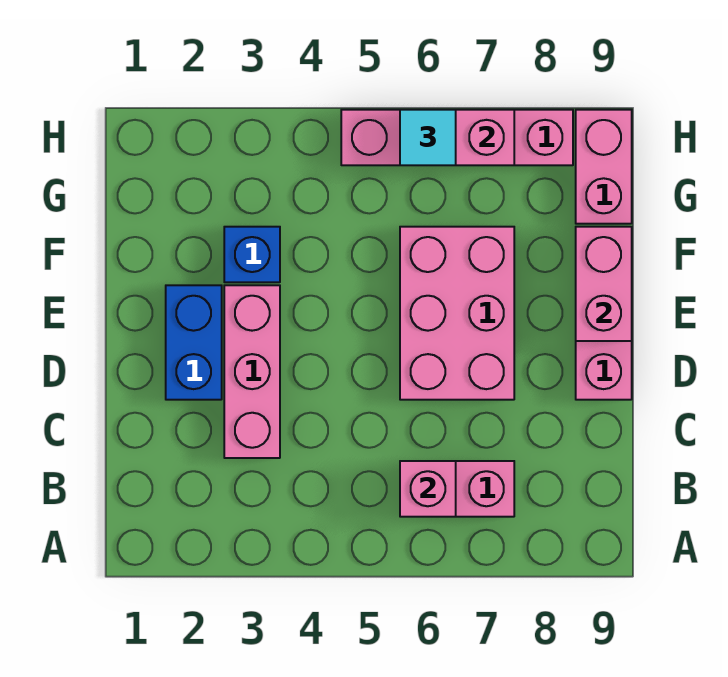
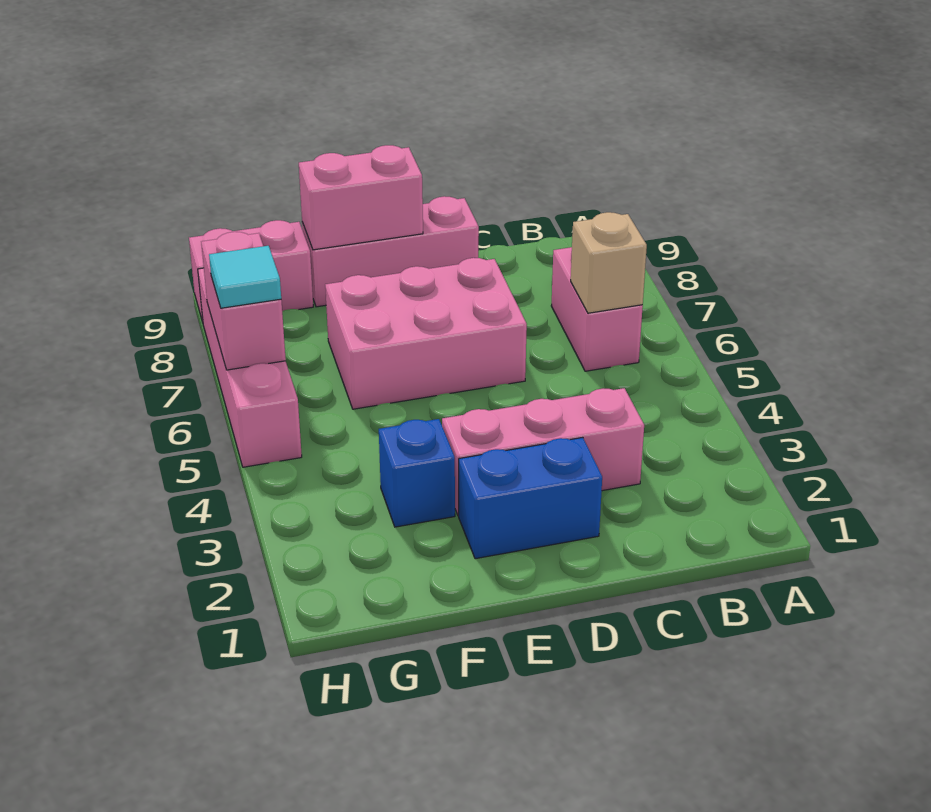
pink 1x1 brick [400,461,456,517] -> tan 1x1 brick [571,212,647,313]

